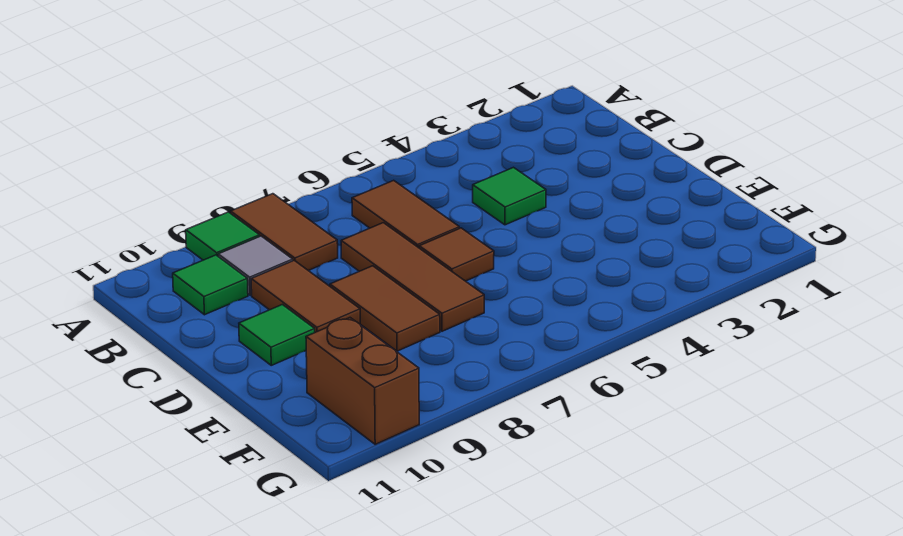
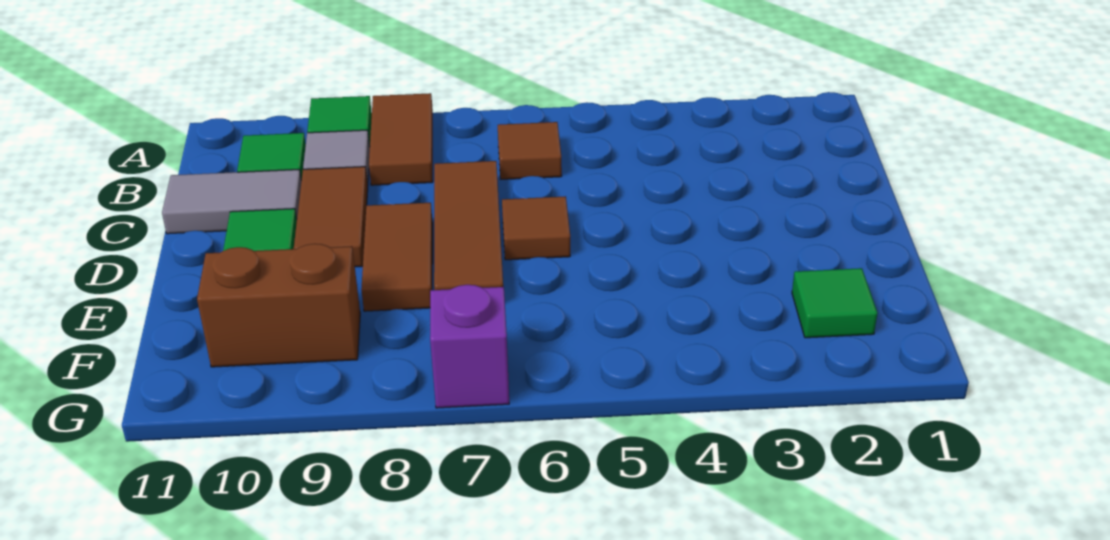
brown 1x2 tile [352,180,459,248] -> brown 1x1 tile [498,122,562,179]
green 1x1 tile [473,167,546,225] -> green 1x1 tile moved to [792,268,877,338]
none -> grey 1x2 tile [162,170,301,234]
brown 1x2 brick [306,318,419,444] -> brown 1x2 brick turned to [197,244,360,367]
none -> purple 1x1 brick [430,285,509,408]

